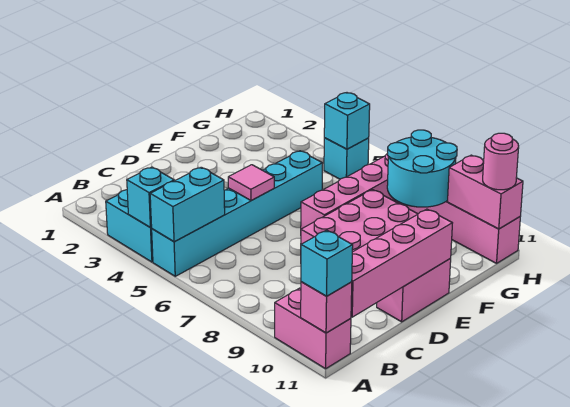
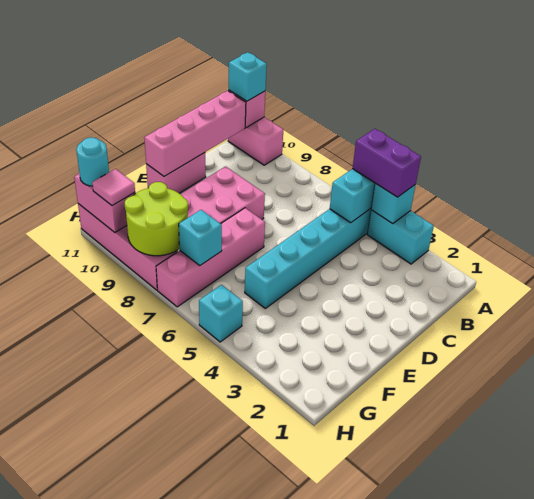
none -> purple 1x2 brick [353,129,421,197]
pink 1x1 tile [228,165,274,201] -> pink 1x1 tile moved to [92,169,135,206]
cyan 2x2 round brick [387,130,457,207] -> lime 2x2 round brick [125,182,188,256]
cyan 1x1 brick [324,93,370,149] -> cyan 1x1 brick moved to [179,210,222,265]
pink 1x1 round brick [483,133,519,190] -> cyan 1x1 round brick [76,137,109,186]

